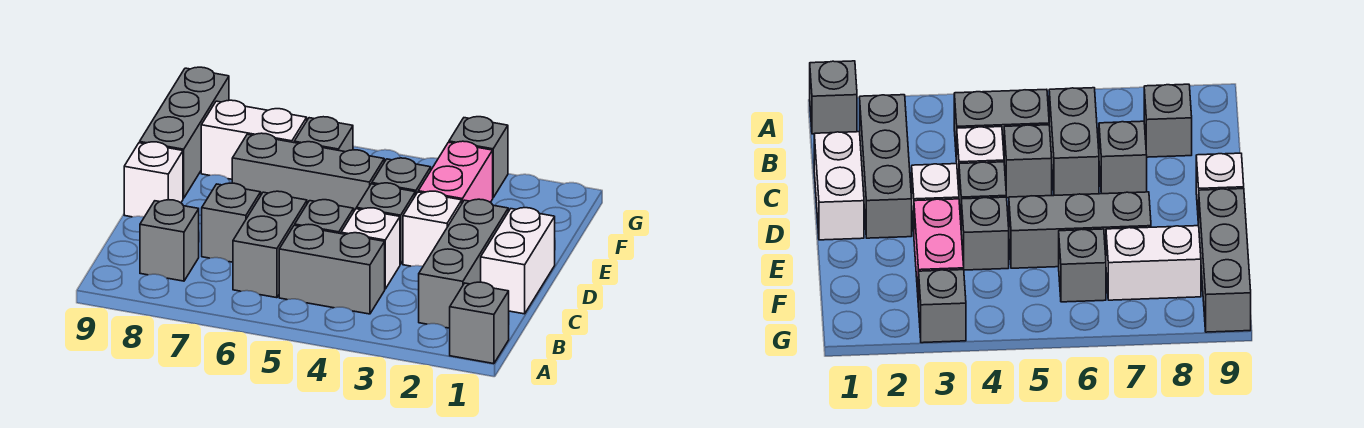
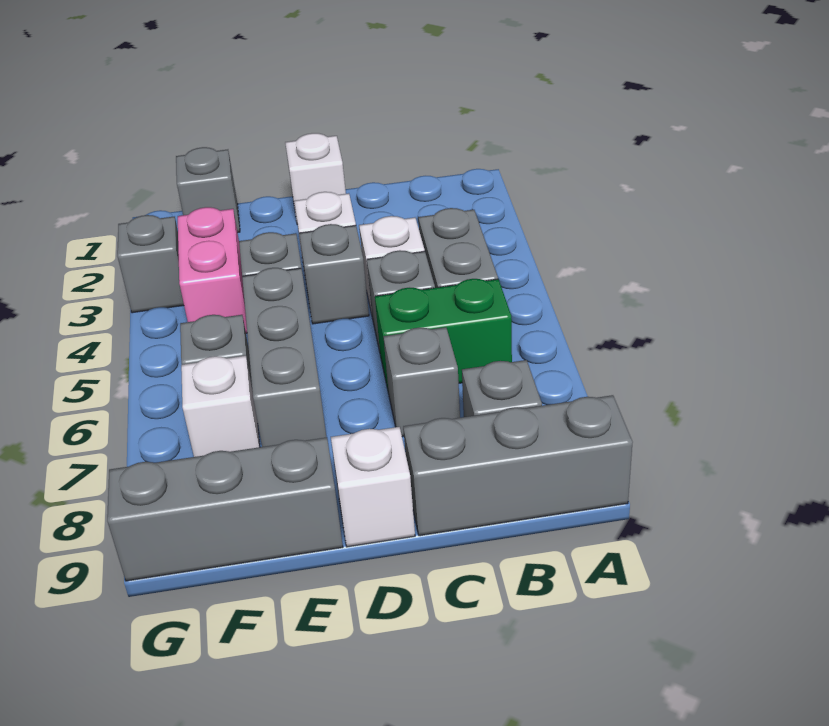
grey 1x1 brick [450,282,509,364] -> grey 1x1 brick moved to [176,147,240,232]
grey 1x3 brick [419,199,508,328] -> grey 1x3 brick moved to [403,395,633,536]
grey 1x2 brick [233,191,307,298] -> green 1x2 brick [375,279,512,393]
white 1x2 brick [481,208,555,314] -> white 1x1 brick [285,133,346,221]
pink 1x2 brick [418,141,493,203] -> pink 1x2 brick turned to [178,207,247,333]
white 1x2 brick [201,100,307,179] -> white 1x1 brick [181,356,260,457]

